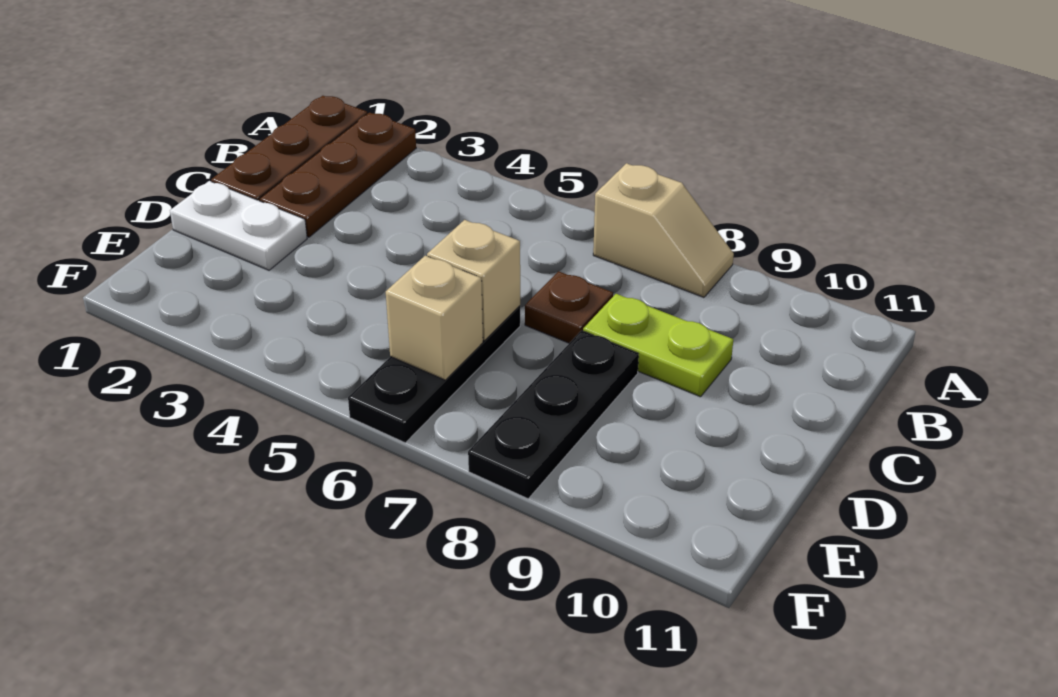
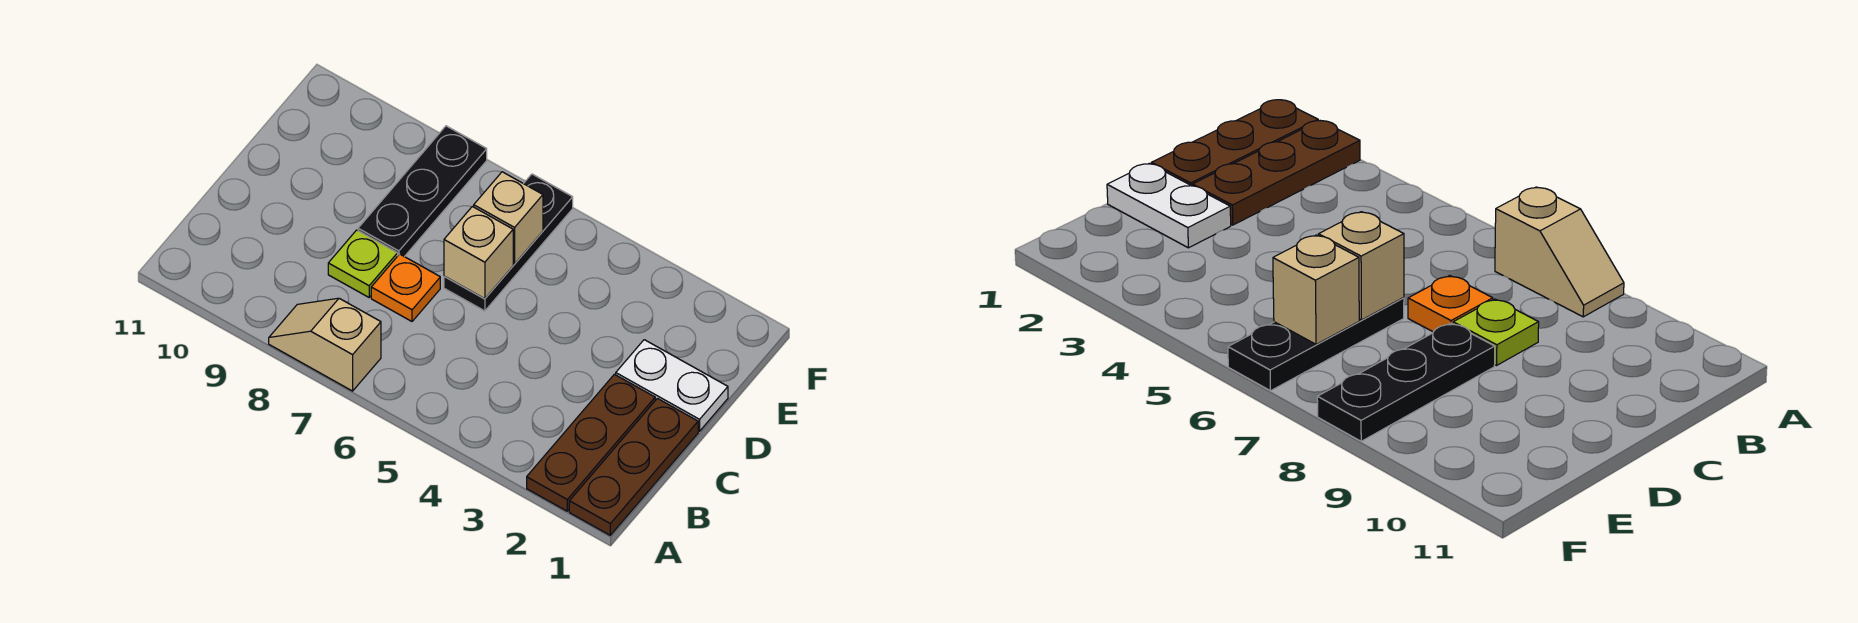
brown 1x1 plate [525,271,613,343] -> orange 1x1 plate [371,254,440,321]
lime 1x2 plate [583,294,733,397] -> lime 1x1 plate [328,230,398,297]

